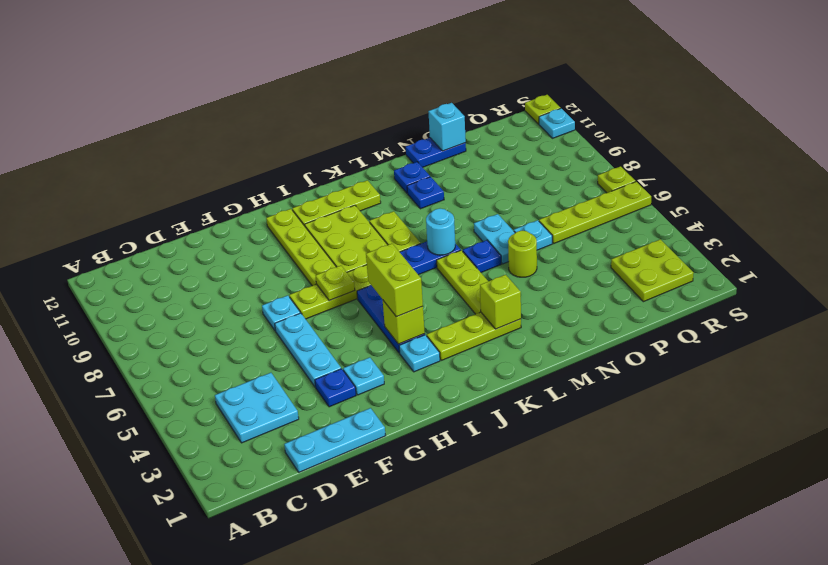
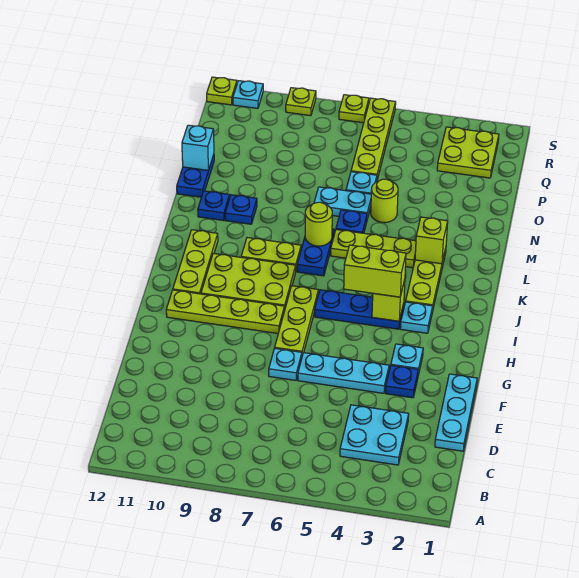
lime 1x1 plate [316,266,355,301] -> lime 1x1 plate moved to [286,88,316,116]
cyan 1x1 round brick [426,209,455,255] -> lime 1x1 round brick [305,202,332,246]

